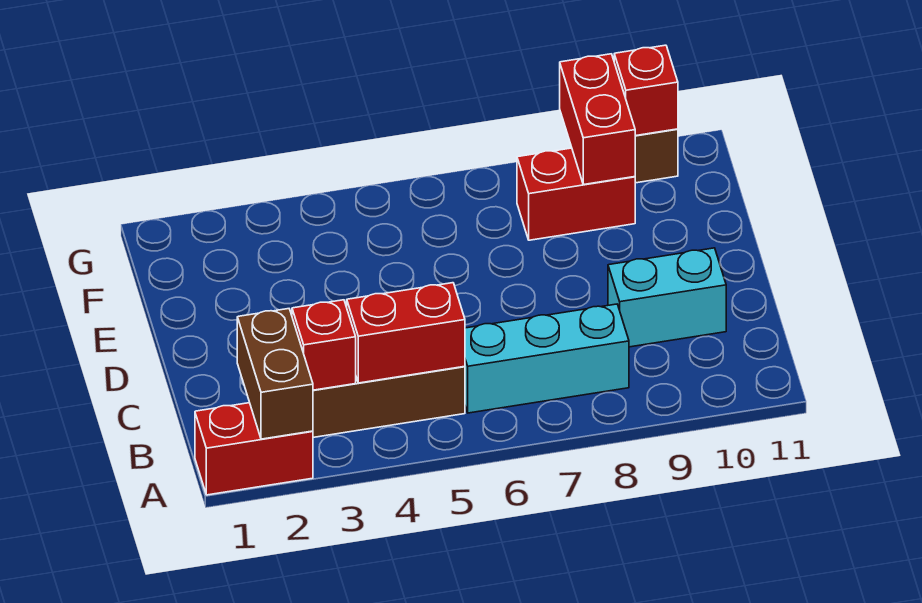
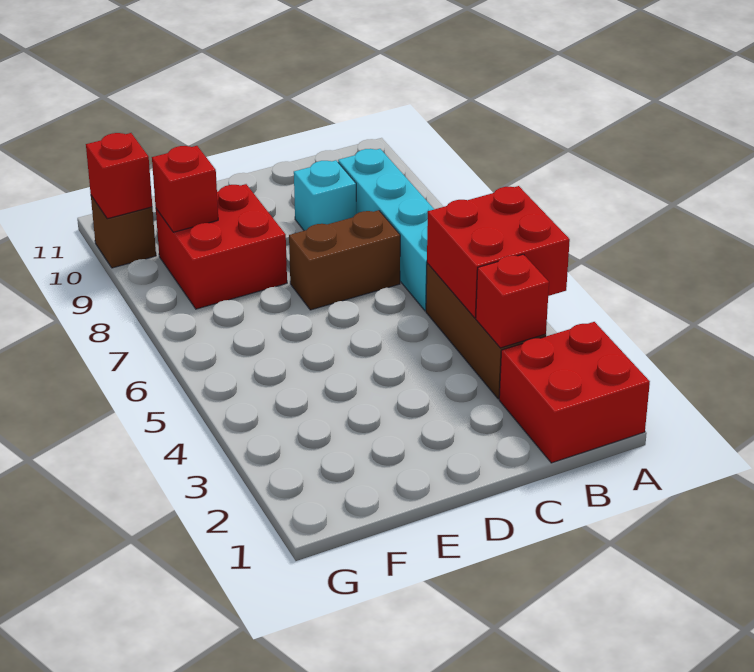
red 1x2 brick [195,403,313,495] -> red 2x2 brick [499,322,650,463]
brown 1x2 brick [237,309,313,439] -> brown 1x2 brick moved to [289,210,400,310]
red 1x2 brick [347,283,465,383] -> red 2x2 brick [427,186,570,318]
cyan 1x3 brick [465,304,629,413] -> cyan 1x4 brick [338,149,434,311]
cyan 1x2 brick [608,248,726,347] -> cyan 1x1 brick [294,160,356,231]
red 1x2 brick [517,148,635,240] -> red 2x2 brick [156,184,287,309]
red 1x2 brick [560,54,635,185] -> red 1x1 brick [152,146,218,232]

